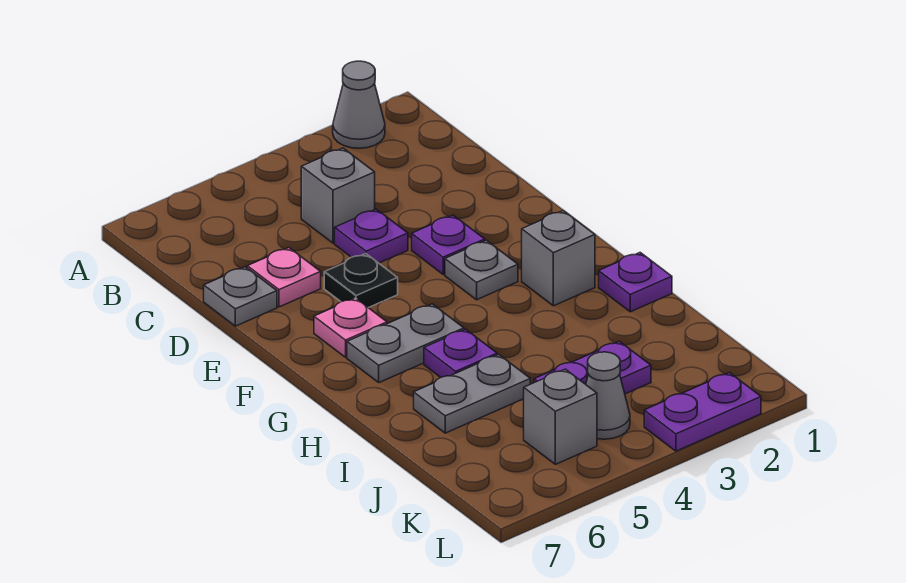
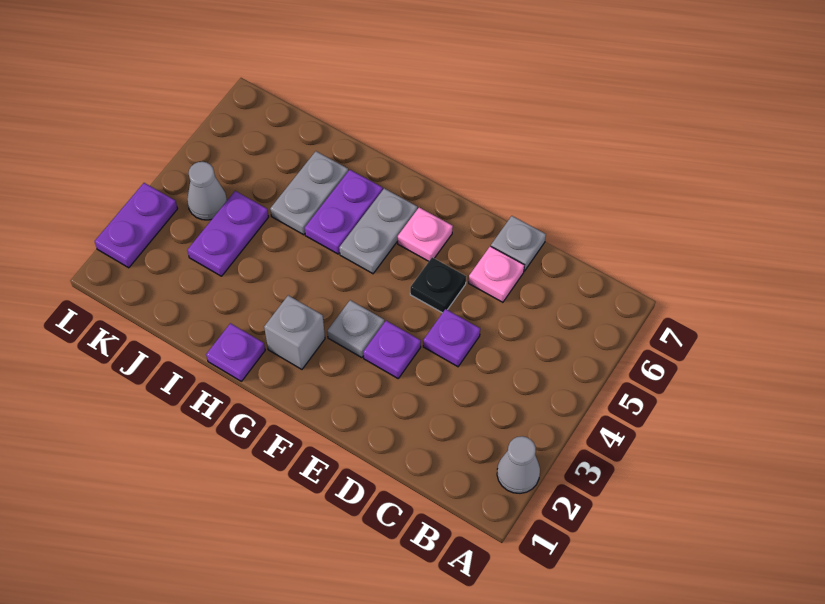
grey 1x1 brick [301,148,375,243] -> none
purple 1x1 plate [424,329,497,377] -> purple 1x2 plate [305,170,383,254]
grey 1x1 brick [524,369,597,464] -> none

